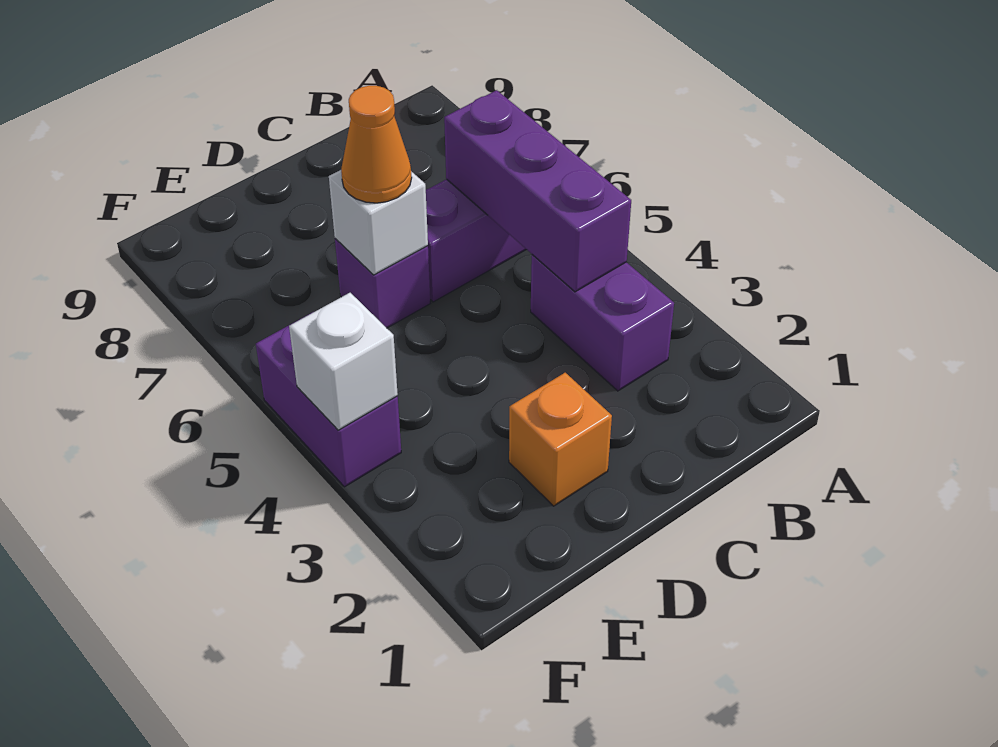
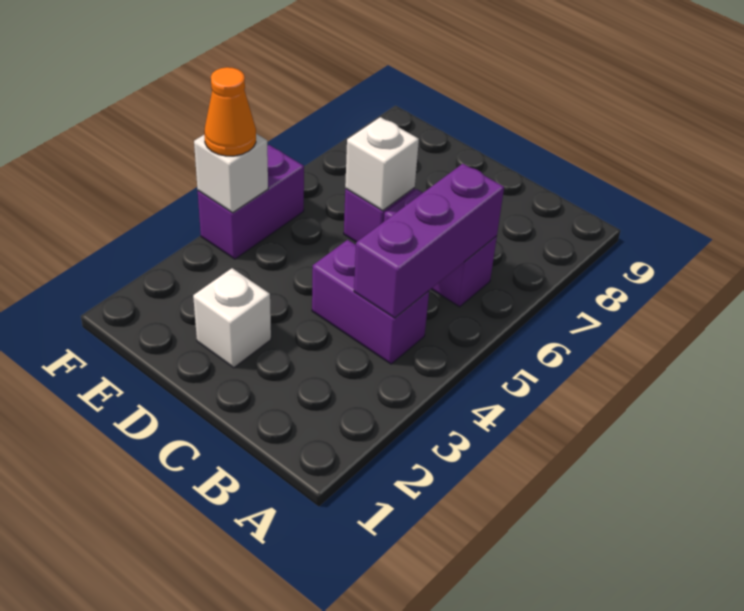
purple 1x2 brick [531,255,674,391] -> purple 1x2 brick turned to [312,240,429,364]
orange 1x1 brick [509,373,612,506] -> white 1x1 brick [193,268,271,368]
orange 1x1 cone [341,86,412,203] -> orange 1x1 cone moved to [204,67,256,156]

